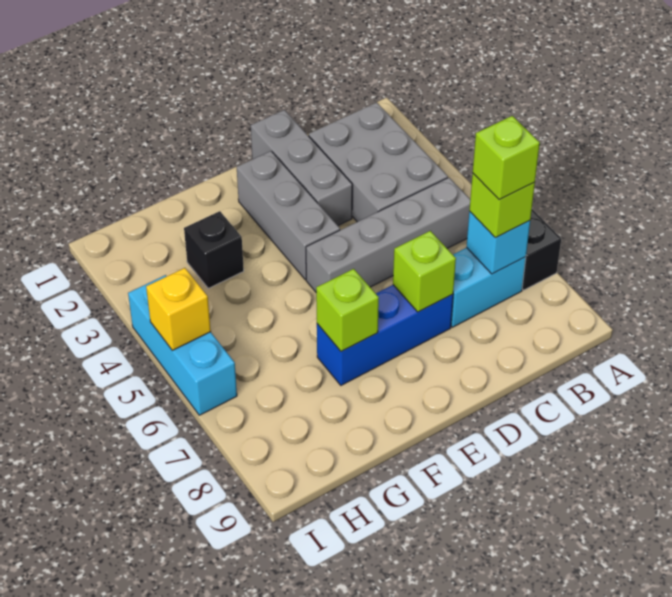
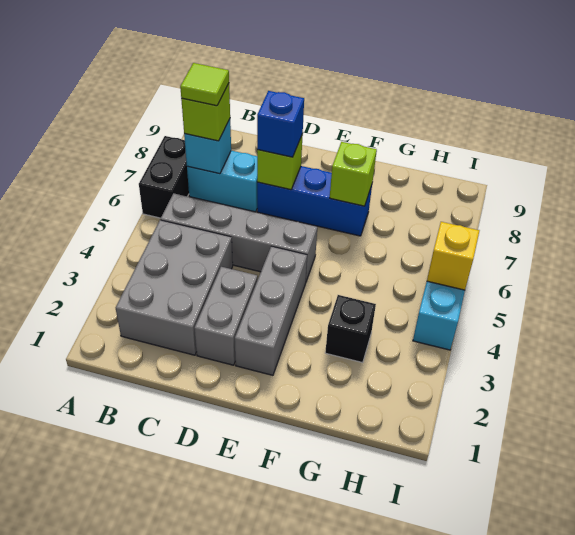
lime 1x1 brick [473,116,540,200] -> lime 1x1 tile [180,63,229,106]
grey 1x3 brick [251,110,352,226] -> grey 1x2 brick [194,267,257,365]
none -> blue 1x1 brick [257,91,304,157]

